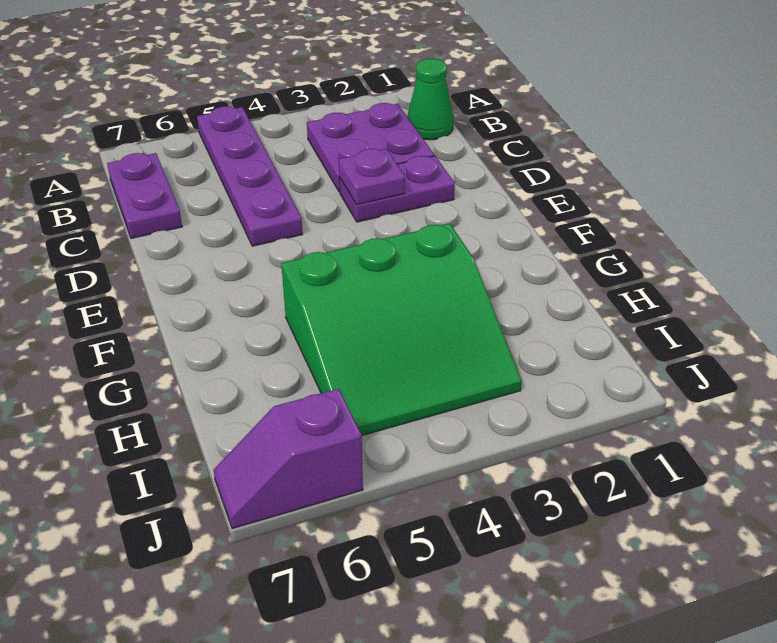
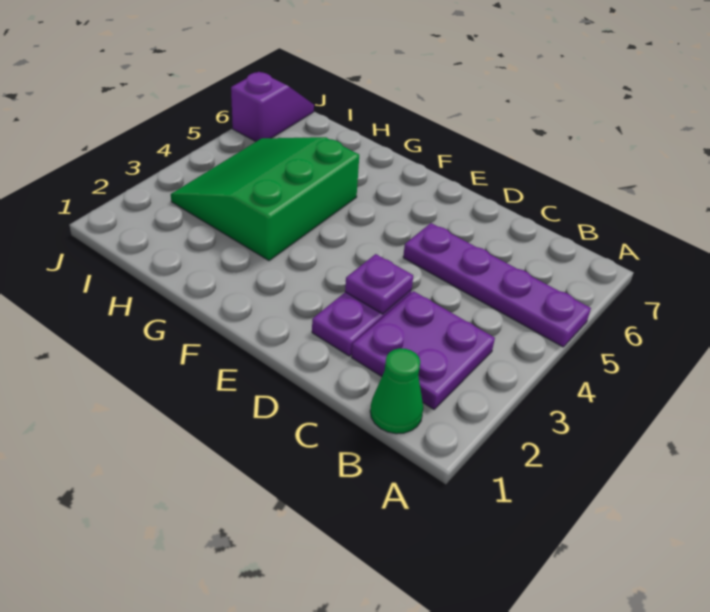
purple 1x2 plate [107,153,182,238] -> none

